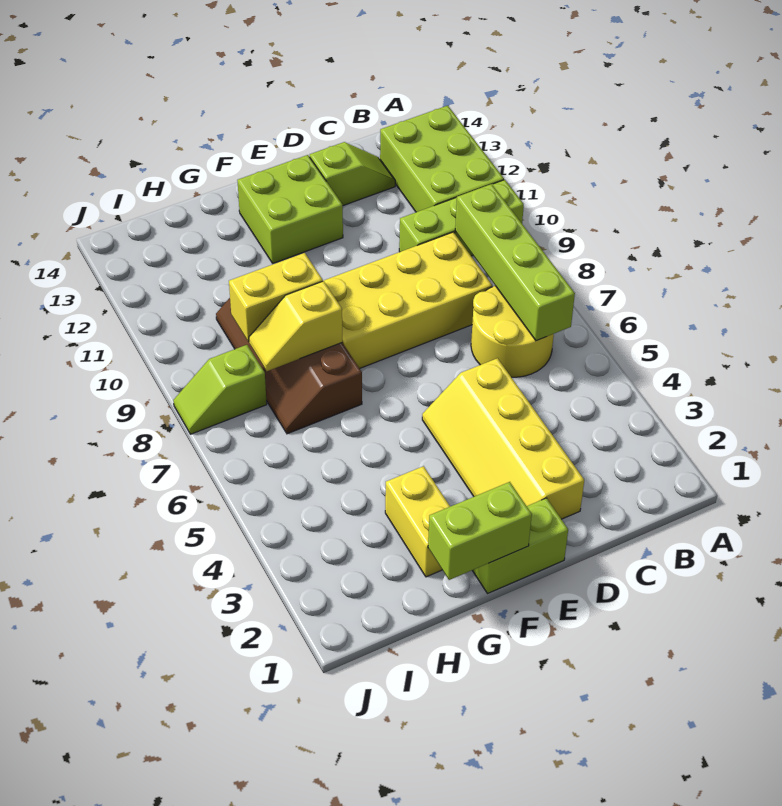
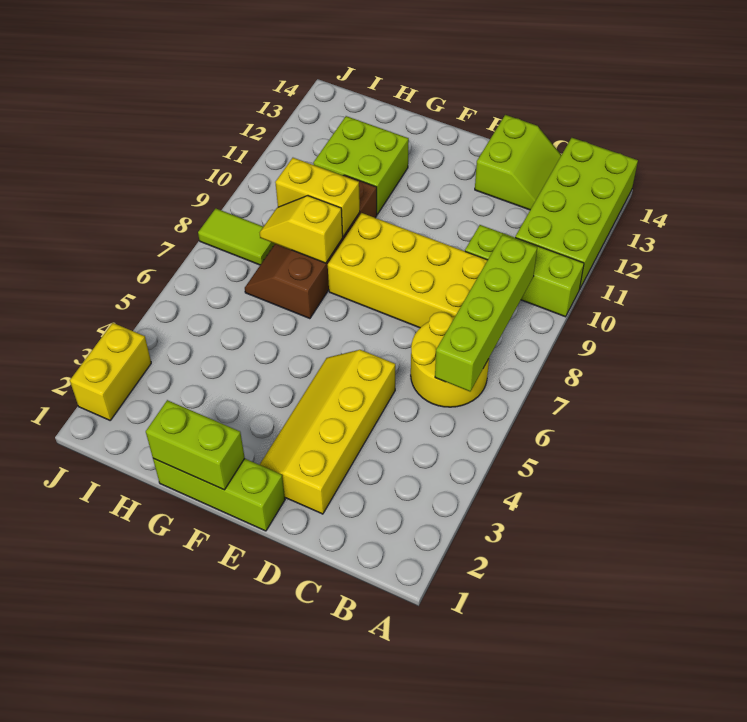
lime 2x3 brick [380,106,504,212] -> lime 2x4 brick [515,138,638,290]
lime 1x2 slope [310,142,395,206] -> lime 2x2 slope [475,115,561,210]
lime 1x2 brick [472,498,568,594] -> lime 1x3 brick [153,459,285,531]
lime 2x2 brick [237,155,343,263] -> lime 2x2 brick moved to [313,116,409,214]
yellow 1x2 brick [385,466,450,577] -> yellow 1x2 brick moved to [70,323,151,420]
lime 1x2 slope [173,345,267,434] -> lime 1x2 tile [198,209,275,265]

